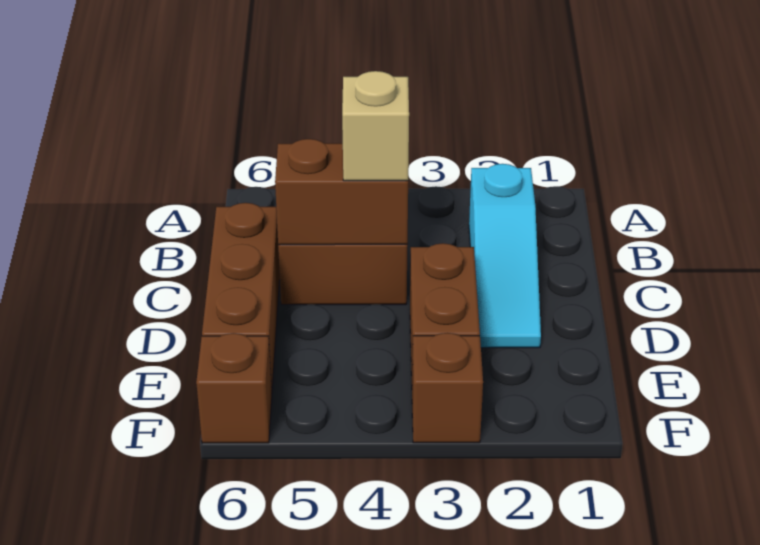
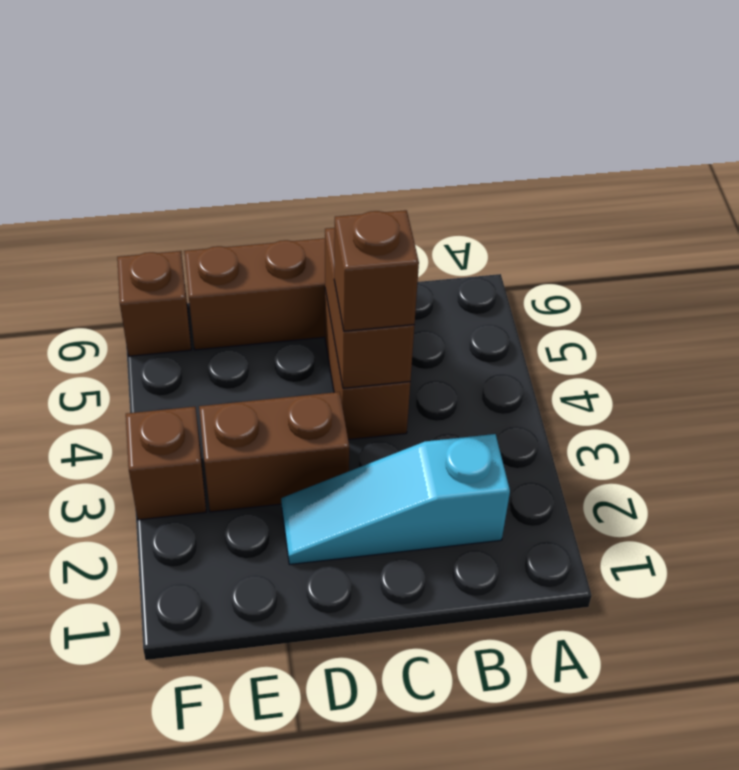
tan 1x1 brick [342,71,409,181] -> brown 1x1 brick [334,210,419,331]

